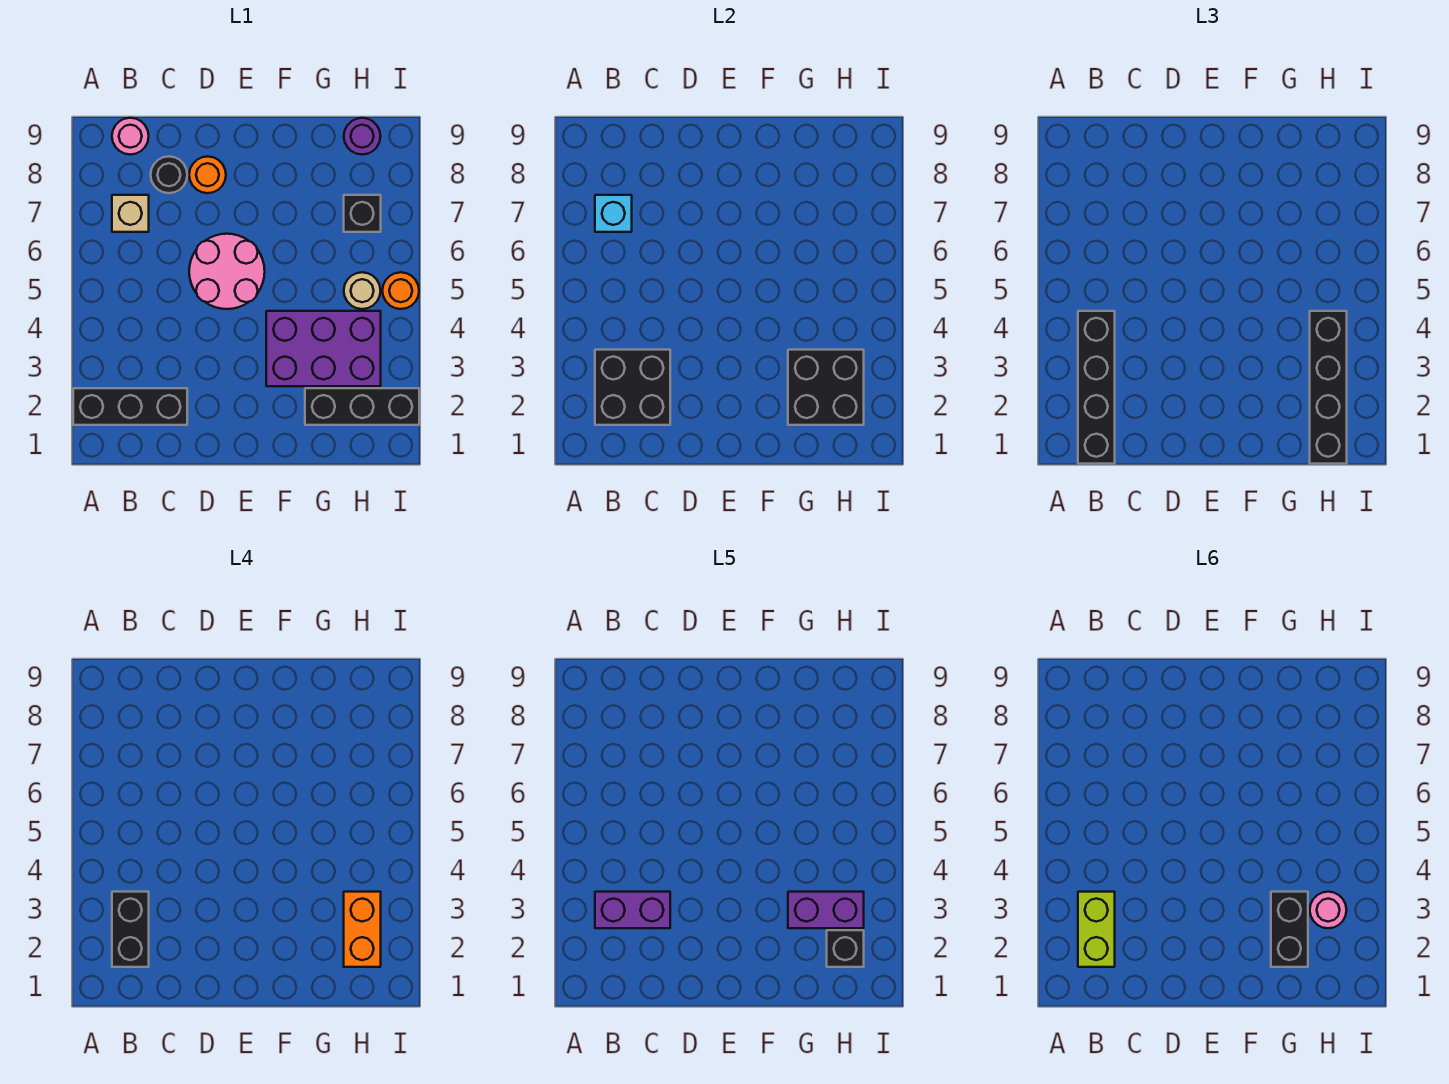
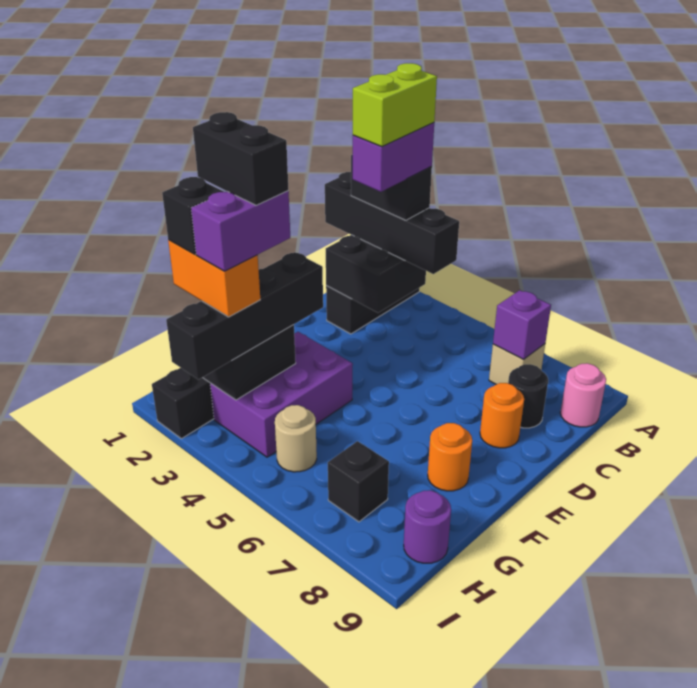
lime 1x2 brick [1078,892,1115,967] -> lime 1x2 brick turned to [353,63,437,146]
cyan 1x1 brick [595,195,632,232] -> purple 1x1 brick [493,290,551,360]
pink 2x2 round brick [189,234,265,309] -> none
black 1x4 brick [1310,311,1347,464] -> black 1x4 brick turned to [166,252,323,380]
pink 1x1 round brick [1310,892,1346,928] -> none
orange 1x1 round brick [382,272,419,309] -> orange 1x1 round brick moved to [428,423,472,491]

